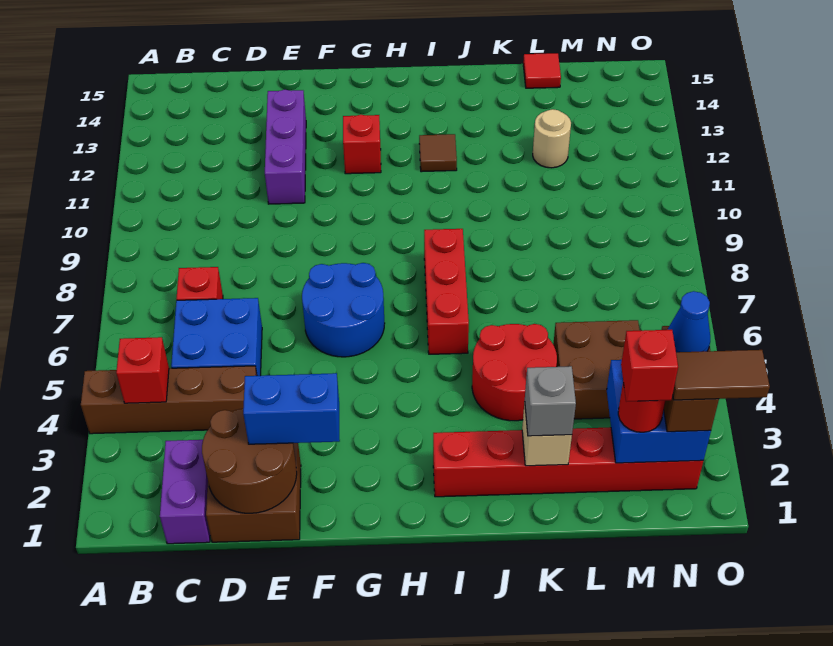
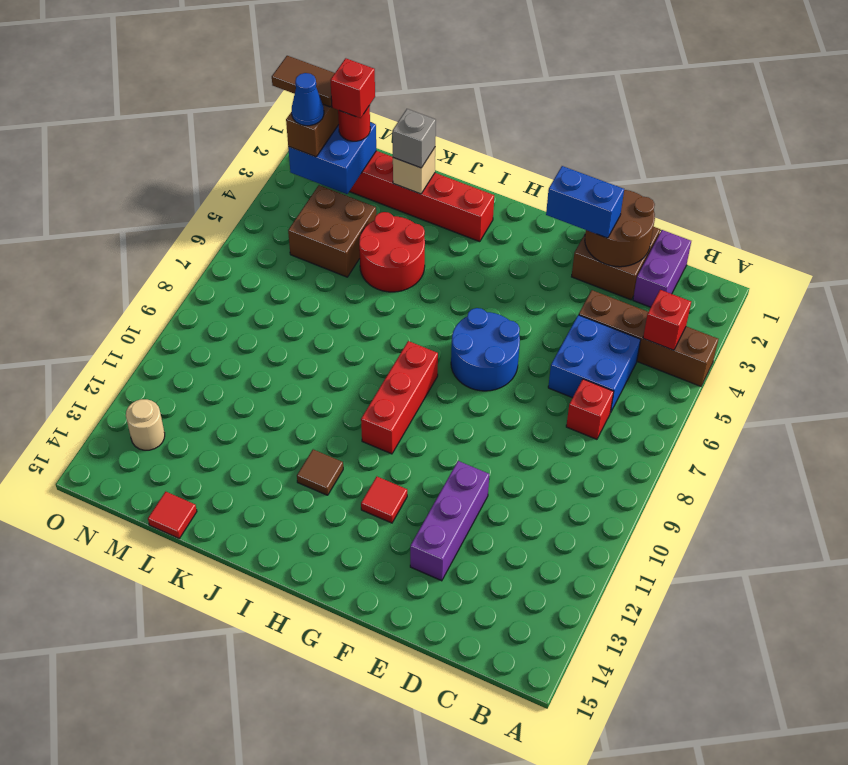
red 1x1 brick [343,115,381,174] -> red 1x1 tile [361,477,407,523]
red 1x3 brick [424,229,469,354] -> red 1x3 brick moved to [361,341,438,454]
tan 1x1 round brick [533,109,571,168] -> tan 1x1 round brick moved to [126,399,165,450]

